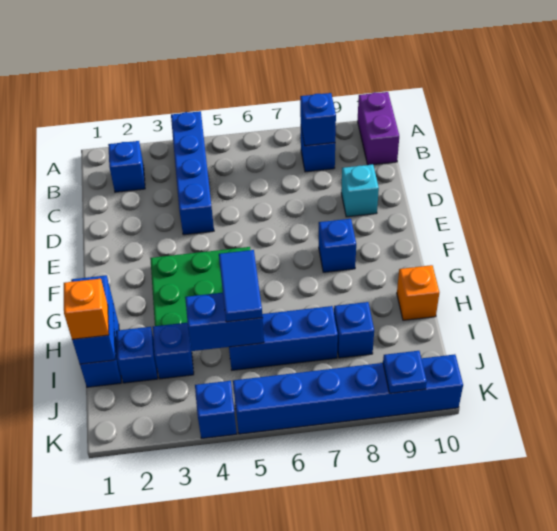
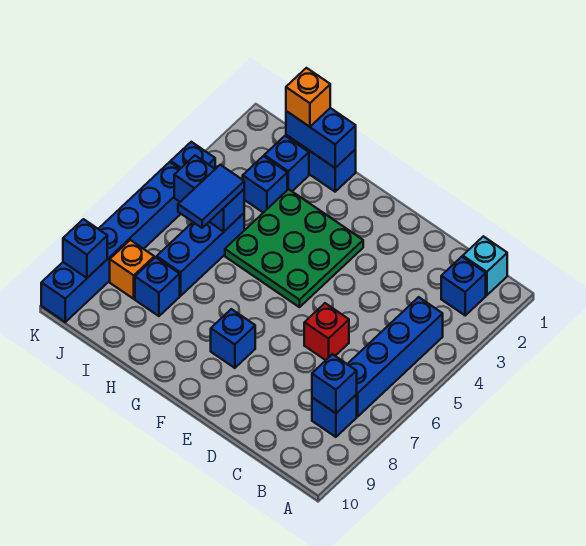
blue 1x4 brick [171,111,214,235] -> blue 1x4 brick turned to [348,297,443,417]
purple 1x2 brick [358,92,399,165] -> none
none -> red 1x1 brick [304,303,349,360]
cyan 1x1 brick [341,164,379,217] -> cyan 1x1 brick moved to [463,236,507,295]
blue 1x2 tile [219,250,263,322] -> blue 1x2 tile turned to [178,165,244,228]
orange 1x1 brick [397,265,439,320] -> orange 1x1 brick moved to [110,240,154,299]
blue 1x2 brick [185,293,264,351] -> blue 1x2 brick turned to [174,156,244,231]
blue 1x1 plate [383,351,427,393] -> blue 1x1 brick [63,219,107,278]

